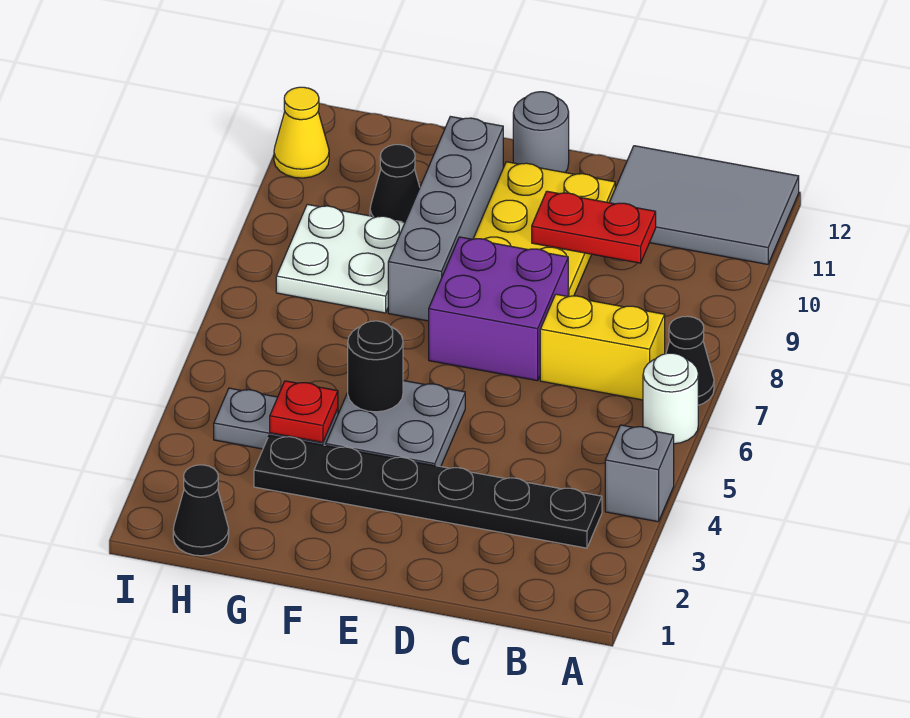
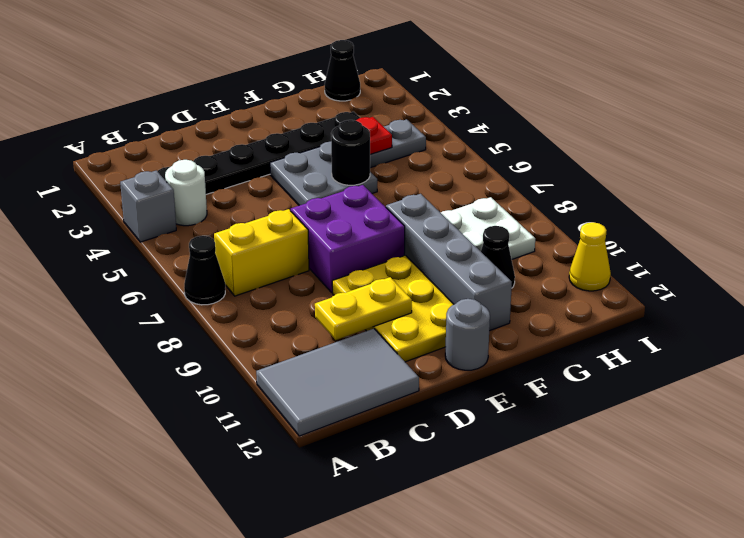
white 1x1 round brick [643,353,698,444] -> white 1x1 round brick moved to [165,160,207,226]
red 1x2 plate [532,191,656,263] -> yellow 1x2 plate [315,277,412,340]

